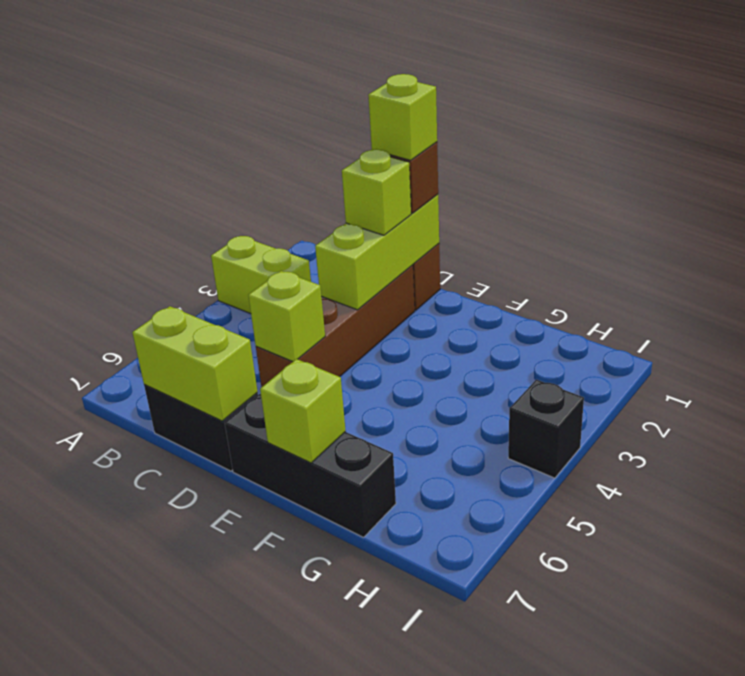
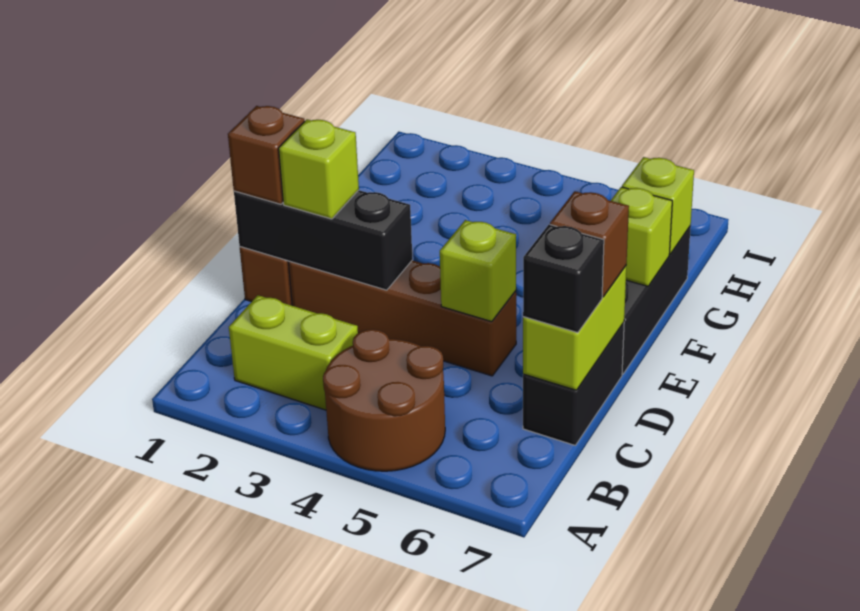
lime 1x2 brick [211,236,311,314] -> lime 1x2 brick turned to [229,295,358,410]
none -> brown 2x2 round brick [323,329,445,471]
lime 1x3 brick [315,194,439,310] -> black 1x3 brick [234,190,412,290]
lime 1x1 brick [368,74,437,160] -> lime 1x1 brick moved to [622,157,694,254]
none -> brown 1x1 brick [550,191,629,297]
black 1x1 brick [508,380,584,478] -> black 1x1 brick moved to [523,224,604,333]

